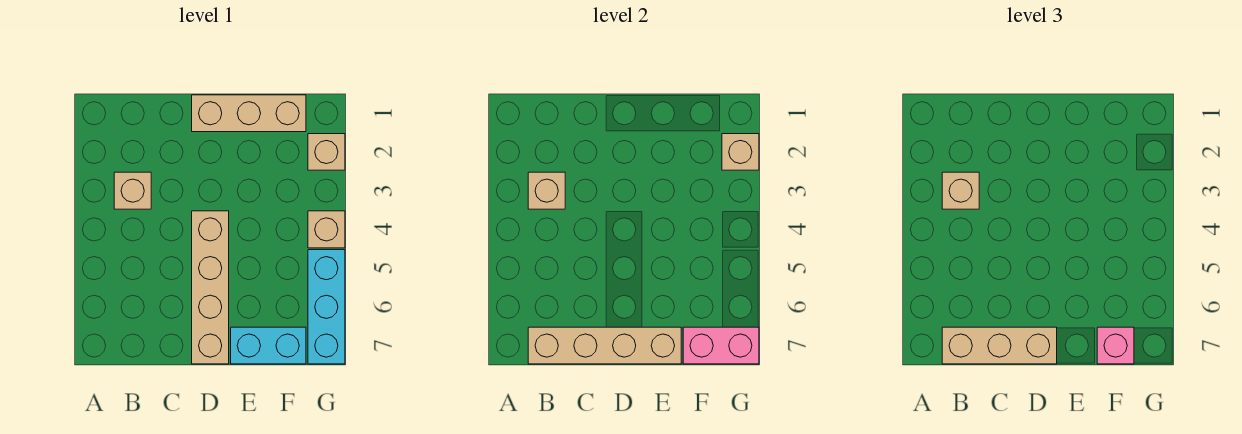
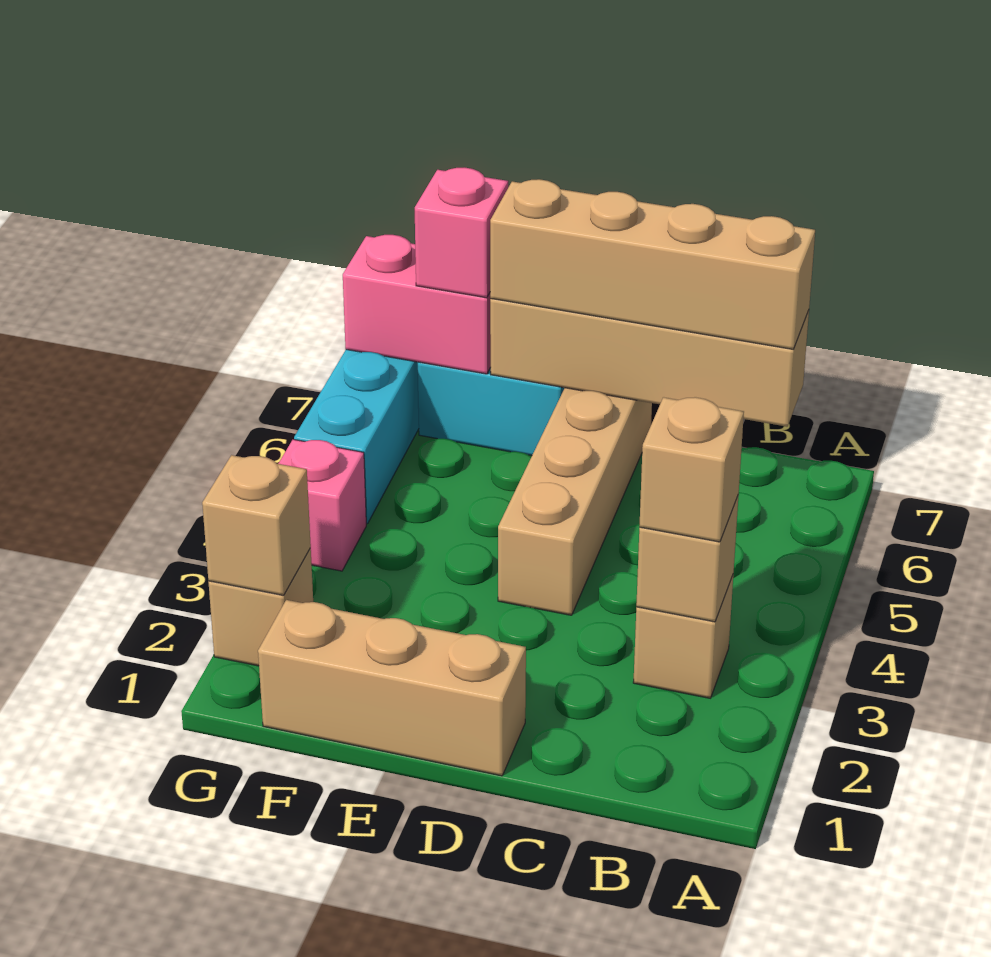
tan 1x3 brick [942,327,1057,364] -> tan 1x4 brick [490,179,815,349]
tan 1x1 brick [308,211,345,248] -> pink 1x1 brick [278,439,366,571]

